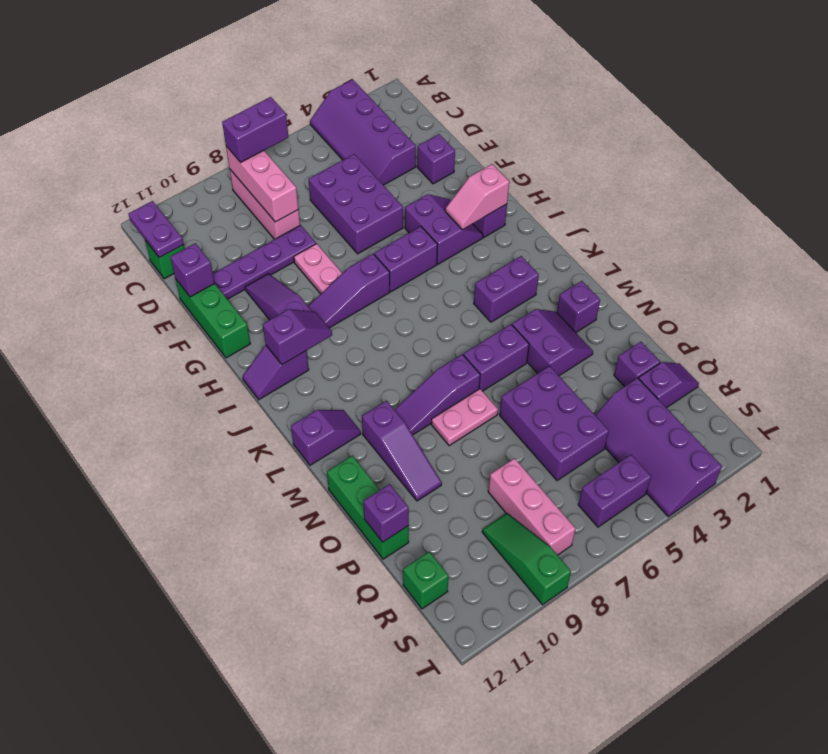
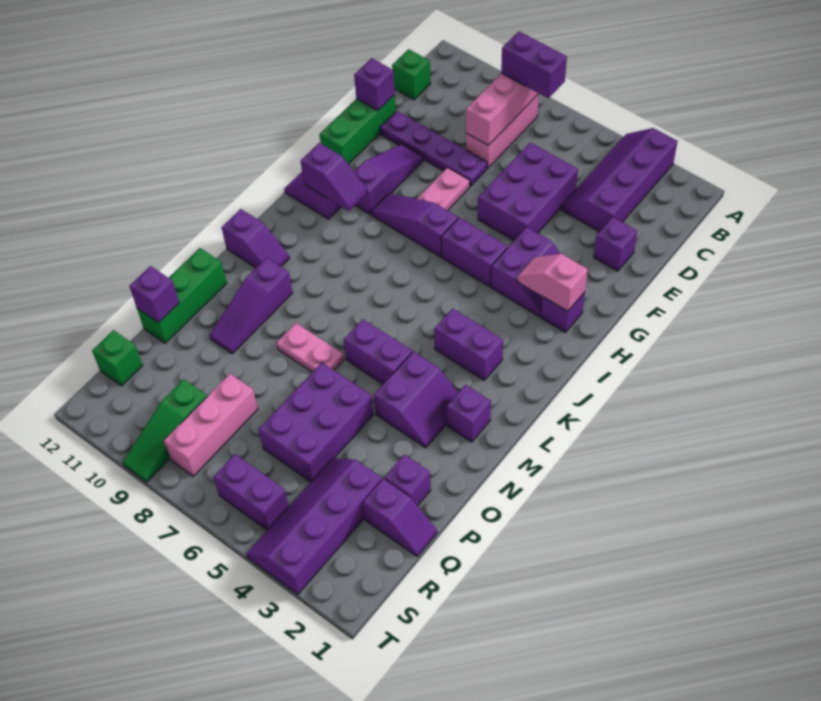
purple 1x2 plate [129,201,184,258] -> none
purple 1x3 slope [394,354,480,435] -> none
green 1x3 slope [482,513,571,605] -> green 1x3 slope turned to [123,379,207,482]

